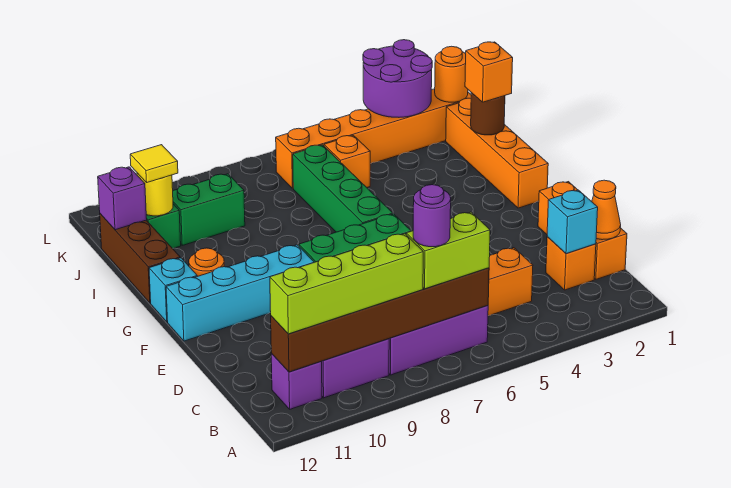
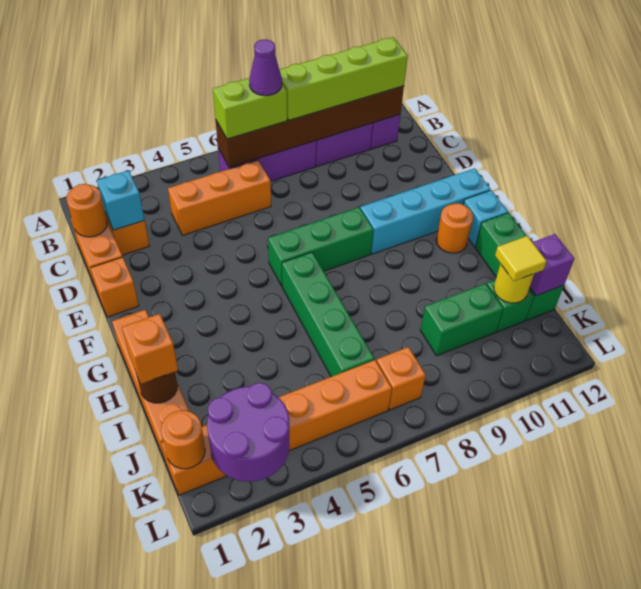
purple 1x1 round brick [413,185,451,247] -> purple 1x1 cone [249,39,282,96]
orange 1x1 cone [592,180,621,240] -> orange 1x1 round brick [66,184,107,237]
brown 1x3 brick [100,214,180,303] -> green 1x3 brick [475,213,564,320]
orange 1x1 brick [324,135,370,187] -> orange 1x1 brick moved to [377,347,426,410]

